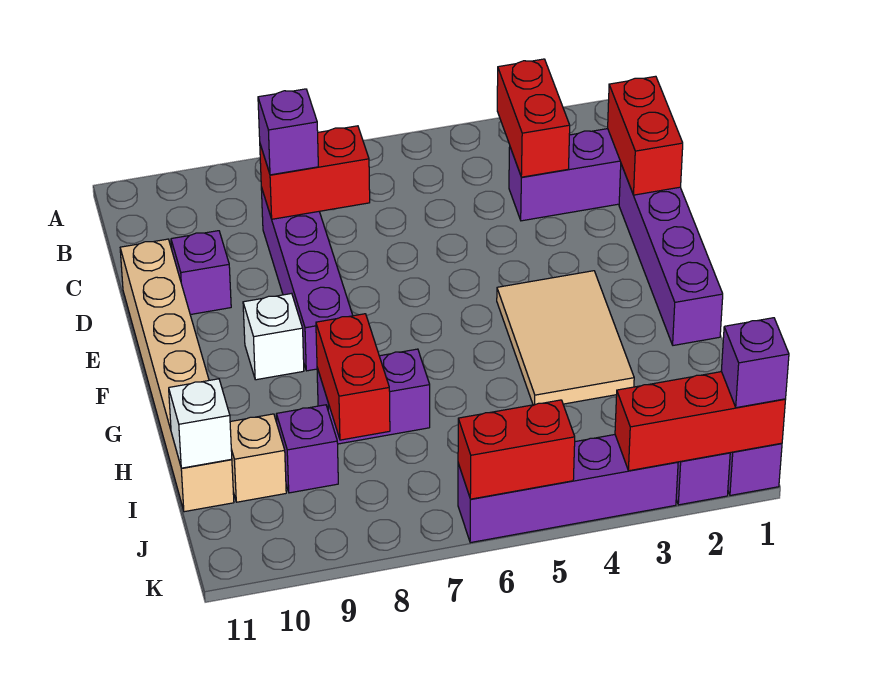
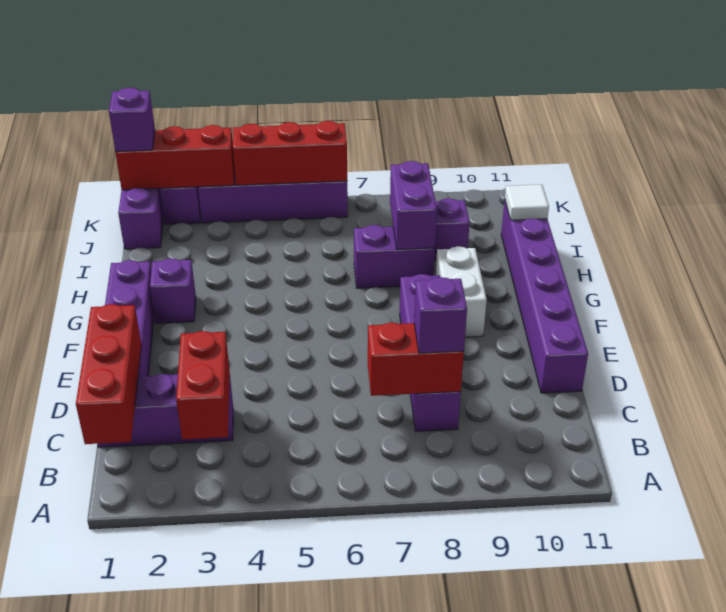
red 1x2 brick [608,76,683,195] -> red 1x3 brick [76,304,141,444]
purple 1x1 brick [171,231,231,315] -> purple 1x1 brick moved to [150,258,196,323]
tan 1x6 brick [120,239,234,512] -> purple 1x6 brick [501,200,588,393]
tan 2x3 tile [497,271,634,405] -> none
white 1x1 brick [243,293,304,380] -> white 1x2 brick [436,246,487,337]
red 1x2 brick [316,314,390,440] -> purple 1x2 brick [390,161,437,250]
tan 1x1 brick [230,414,286,502] -> none
white 1x1 brick [169,379,232,468] -> white 1x1 tile [505,185,549,220]
red 1x2 brick [458,400,575,499] -> red 1x3 brick [233,121,347,185]

